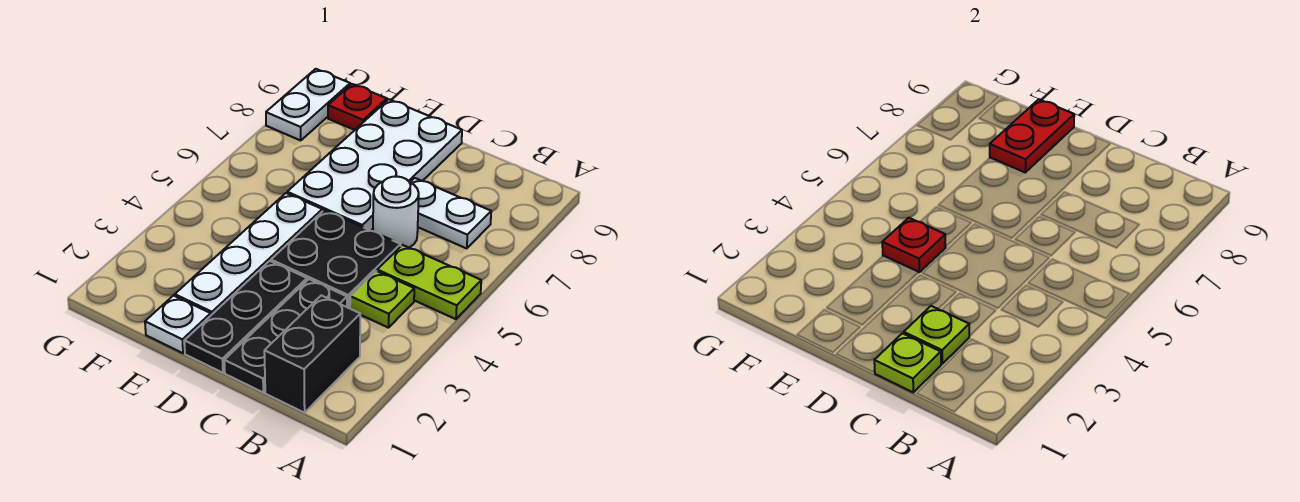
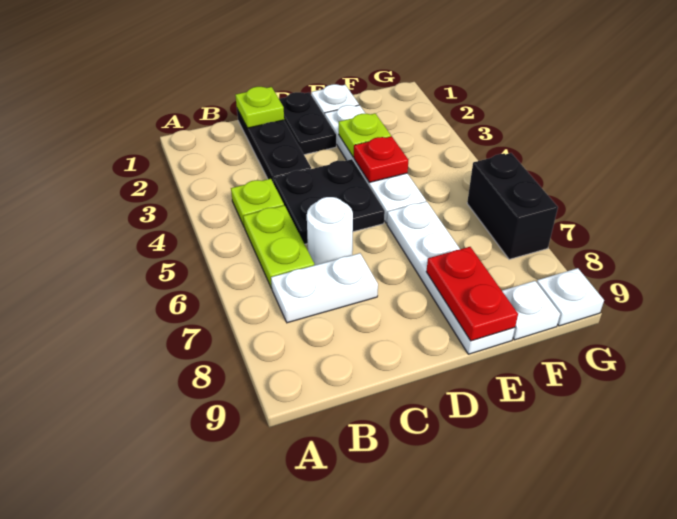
lime 1x2 plate [377,245,481,319] -> lime 1x2 plate turned to [243,206,314,288]
black 1x2 brick [264,295,360,413] -> black 1x2 brick moved to [467,153,558,259]
lime 1x1 plate [904,306,969,364] -> lime 1x1 plate moved to [339,113,391,157]
black 1x3 plate [184,261,307,373] -> black 1x2 plate [279,92,336,155]
white 2x4 plate [287,99,462,231] -> white 1x4 plate [387,201,515,354]
red 1x1 plate [328,84,387,130] -> white 1x1 plate [502,281,560,340]
white 1x2 plate [266,69,350,141] -> white 1x1 plate [537,268,604,326]

